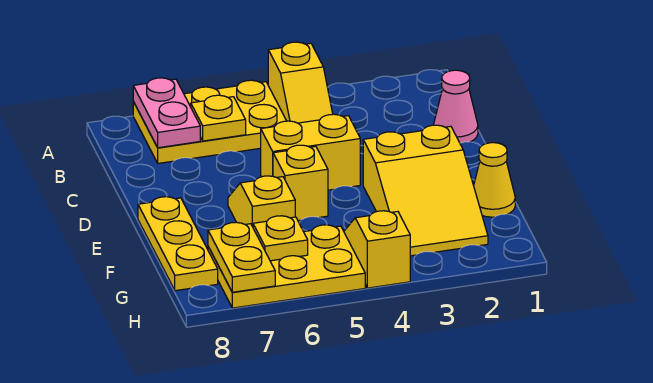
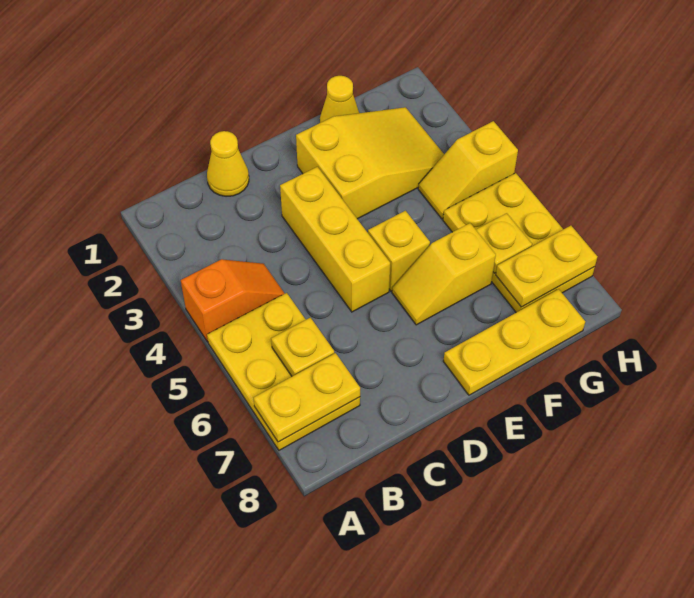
yellow 1x2 slope [268,42,333,123] -> orange 1x2 slope [181,259,285,342]
pink 1x2 plate [133,78,200,148] -> yellow 1x2 plate [254,353,360,442]
pink 1x1 cone [434,70,478,143] -> yellow 1x1 cone [207,131,249,196]
yellow 1x2 brick [261,114,360,190] -> yellow 1x3 brick [280,167,390,312]

